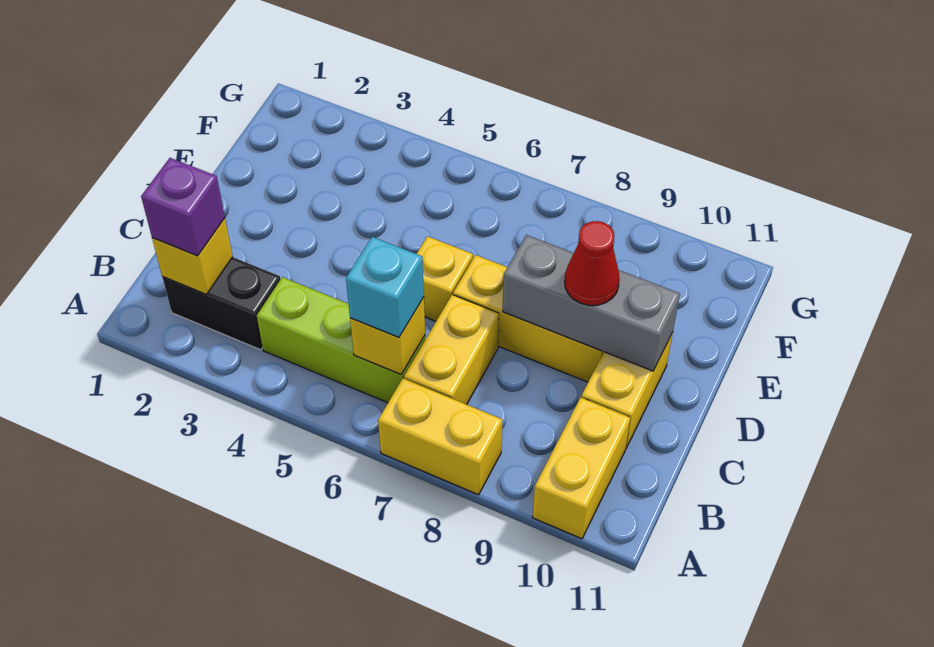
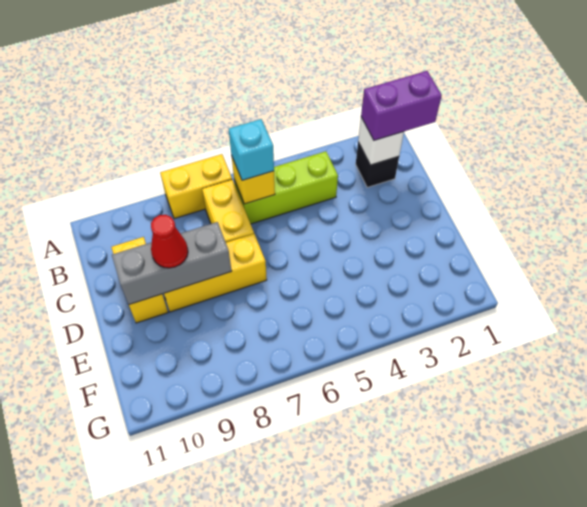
yellow 1x2 brick [533,398,630,539] -> none
black 1x2 brick [162,257,280,350] -> black 1x1 brick [356,142,399,187]
yellow 1x1 brick [152,218,233,294] -> white 1x1 brick [358,117,404,165]
purple 1x1 brick [141,158,225,256] -> purple 1x2 brick [361,71,442,140]
yellow 1x1 brick [417,236,473,321] -> none

